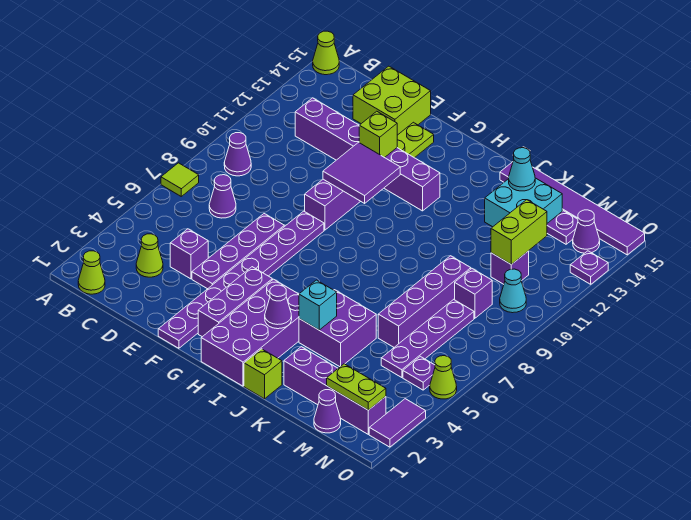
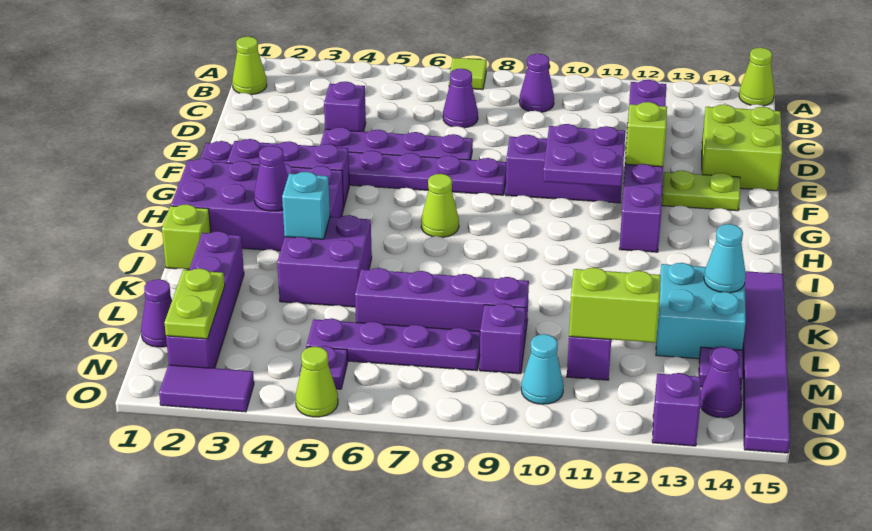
lime 1x1 cone [136,234,163,277] -> lime 1x1 cone moved to [421,174,459,237]
purple 2x2 tile [323,142,400,203] -> purple 2x2 plate [543,124,626,187]
purple 1x1 plate [570,251,608,284] -> purple 1x1 brick [652,373,701,446]

